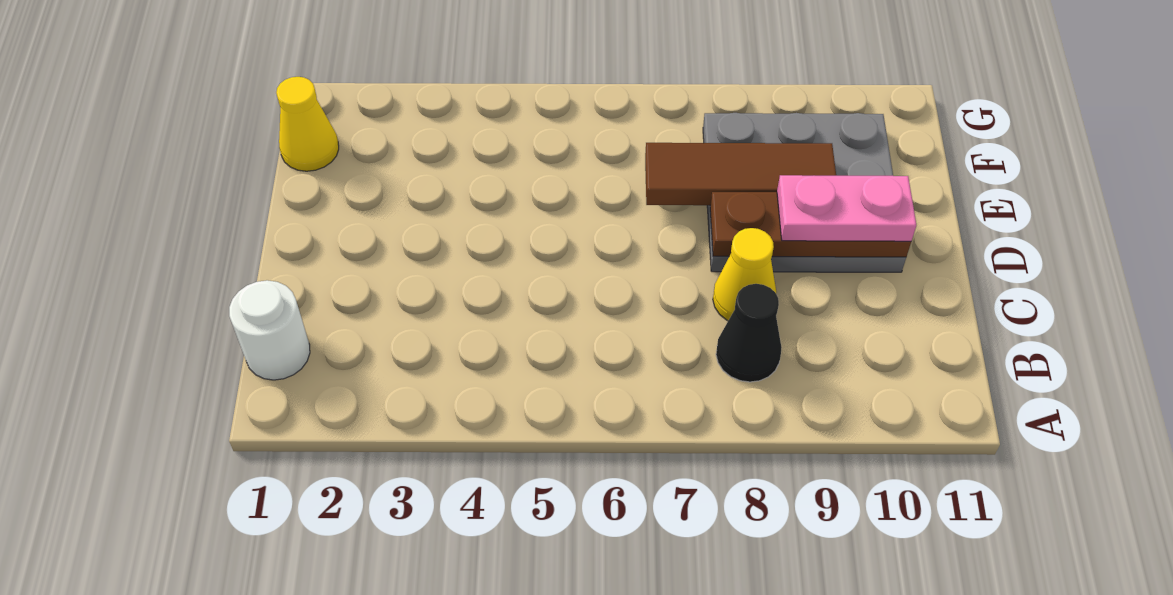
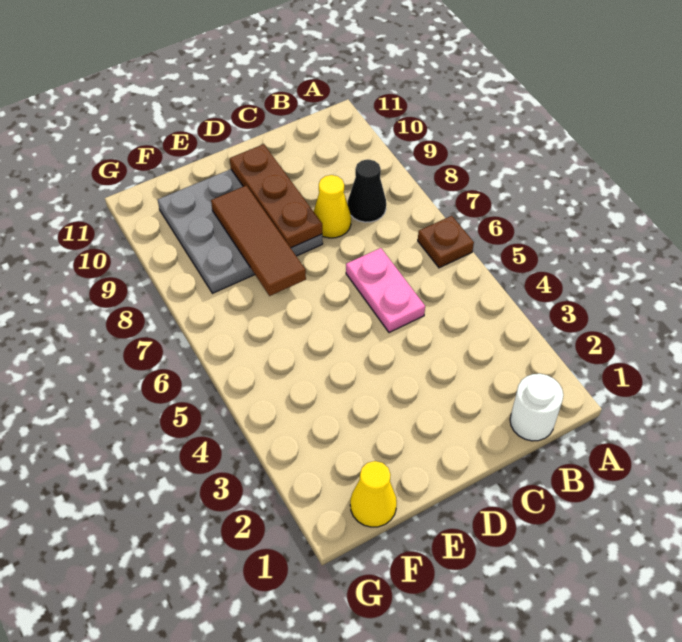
none -> brown 1x1 plate [418,216,474,268]
pink 1x2 plate [777,175,916,241] -> pink 1x2 plate moved to [346,248,425,333]

